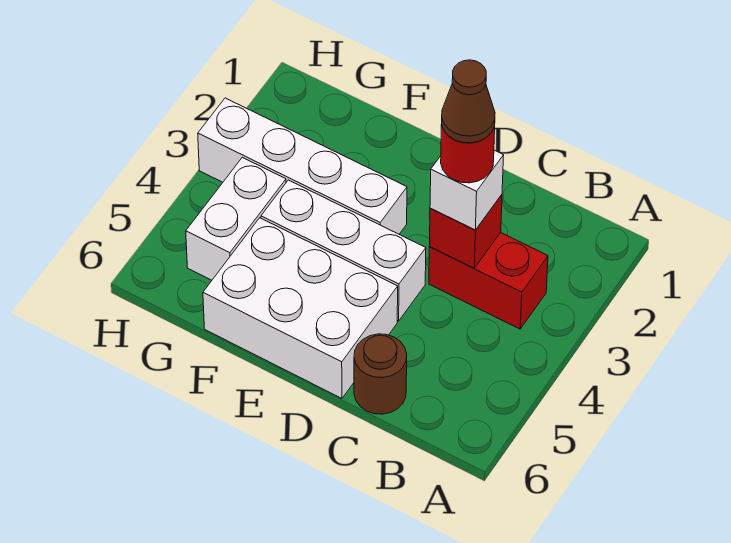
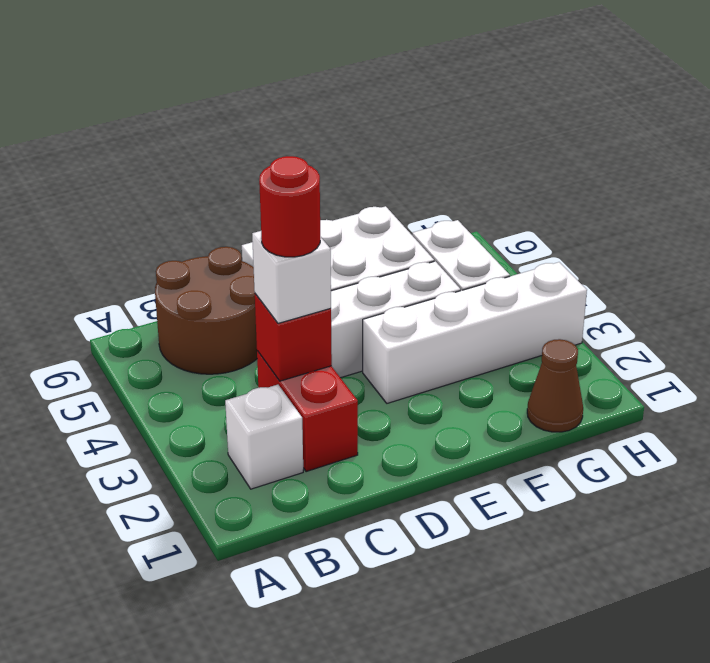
none -> white 1x1 brick [225,385,303,489]
red 1x2 brick [429,233,548,329] -> red 1x2 brick turned to [257,351,358,472]
brown 1x1 cone [442,60,495,143] -> brown 1x1 cone moved to [527,339,583,432]
brown 1x1 round brick [354,334,407,414] -> brown 2x2 round brick [155,247,257,374]

